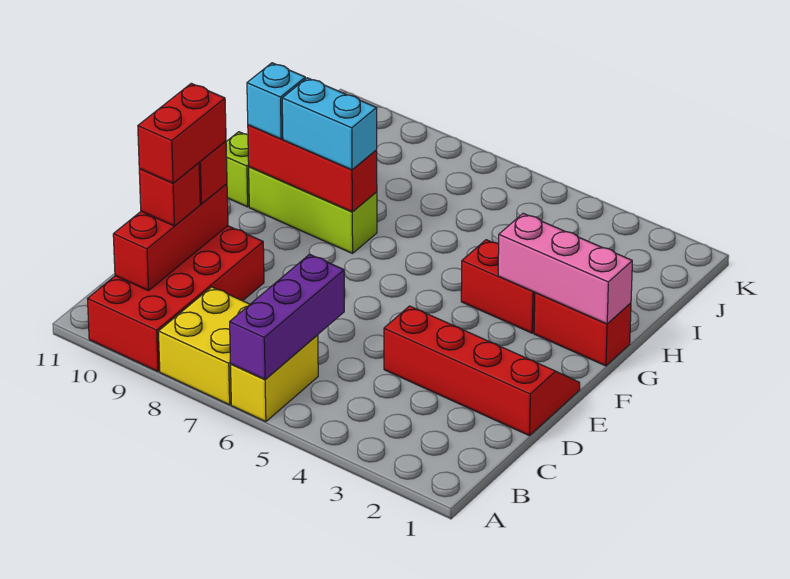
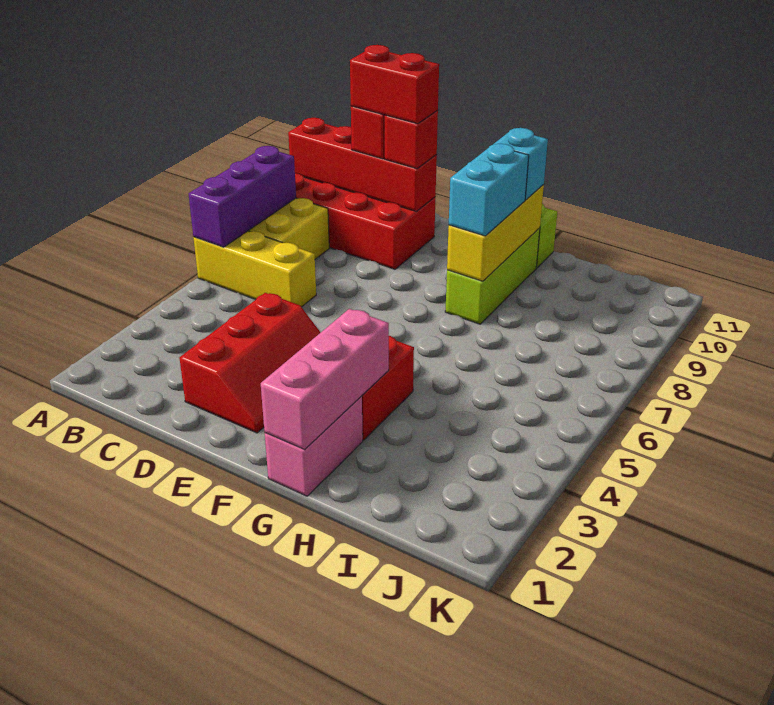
yellow 1x2 brick [231,335,318,422] -> yellow 1x3 brick [193,231,316,307]
purple 1x3 brick [230,254,344,379] -> purple 1x3 brick turned to [188,146,296,247]
red 1x3 brick [113,184,228,291] -> red 1x4 brick [288,118,437,211]
red 2x4 slope [384,306,580,436] -> red 2x3 slope [180,293,321,433]
red 1x2 brick [534,293,631,366] -> pink 1x2 brick [265,396,363,496]
red 1x3 brick [248,125,377,212] -> yellow 1x3 brick [447,185,544,281]

